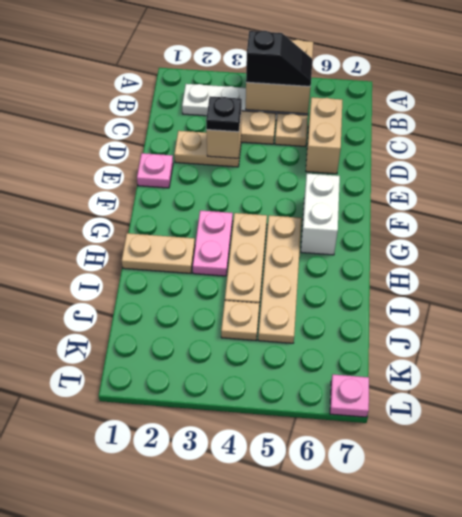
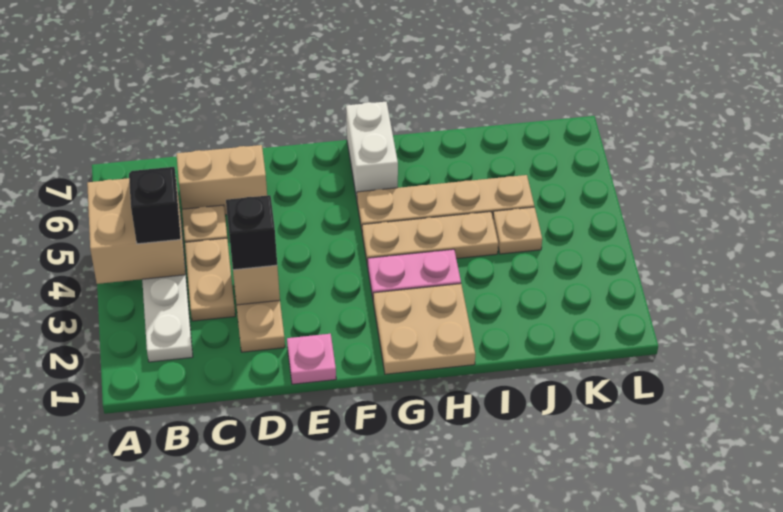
black 1x1 plate [206,96,242,132] -> black 1x1 brick [226,195,277,270]
white 1x2 brick [301,174,340,255] -> white 1x2 brick turned to [346,102,398,199]
tan 1x2 plate [122,233,195,273] -> tan 2x2 plate [373,284,475,374]
pink 1x1 plate [330,374,369,417] -> none

